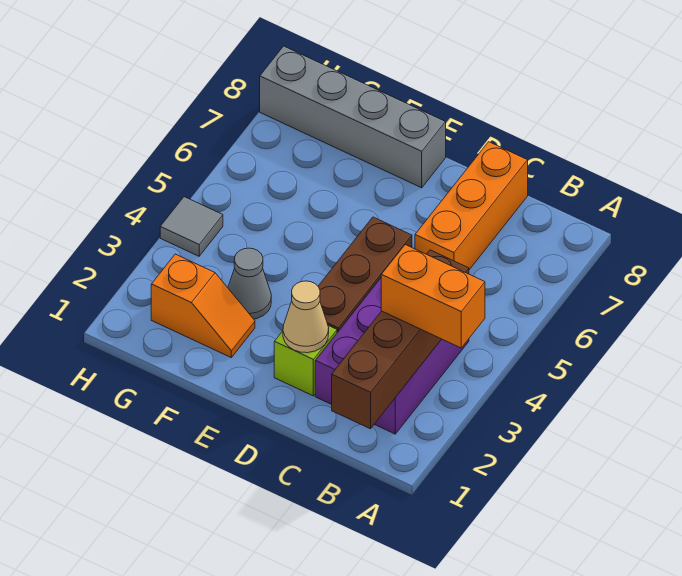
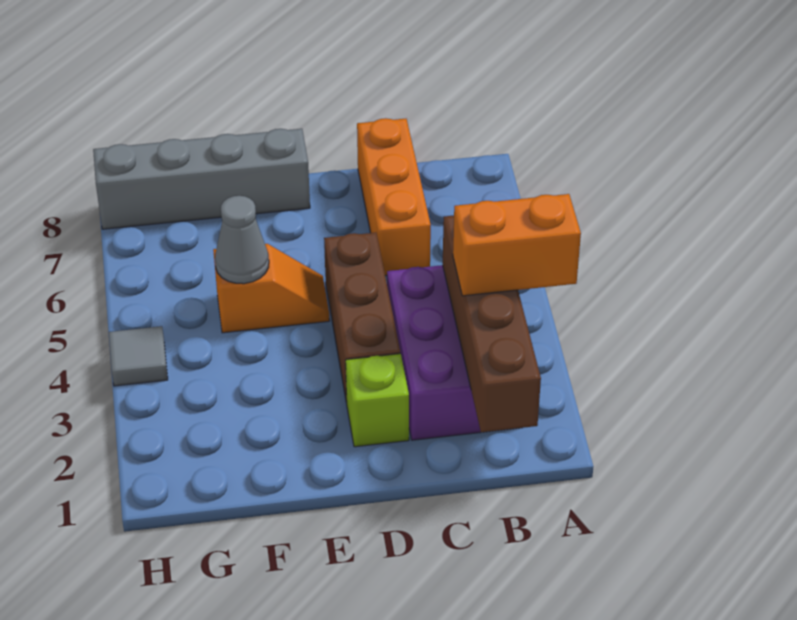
tan 1x1 cone [283,281,329,353] -> none
orange 1x2 slope [151,254,255,357] -> orange 1x2 slope moved to [213,244,330,333]
grey 1x1 cone [228,248,271,319] -> grey 1x1 cone moved to [215,196,269,284]

